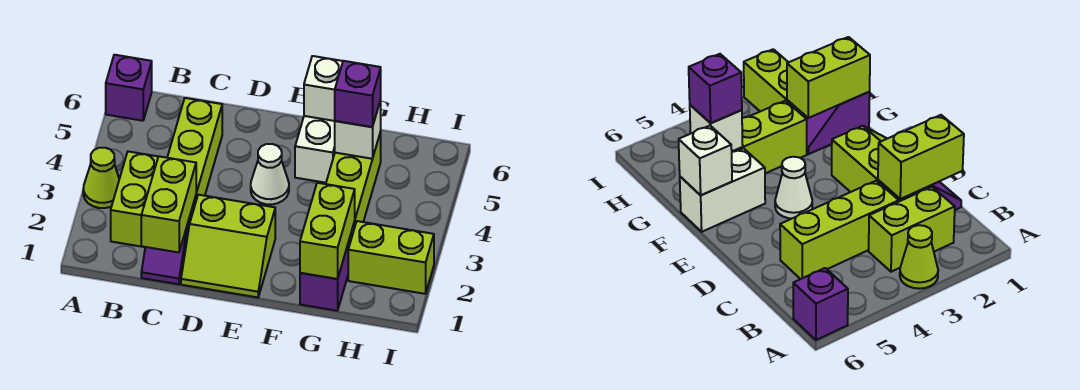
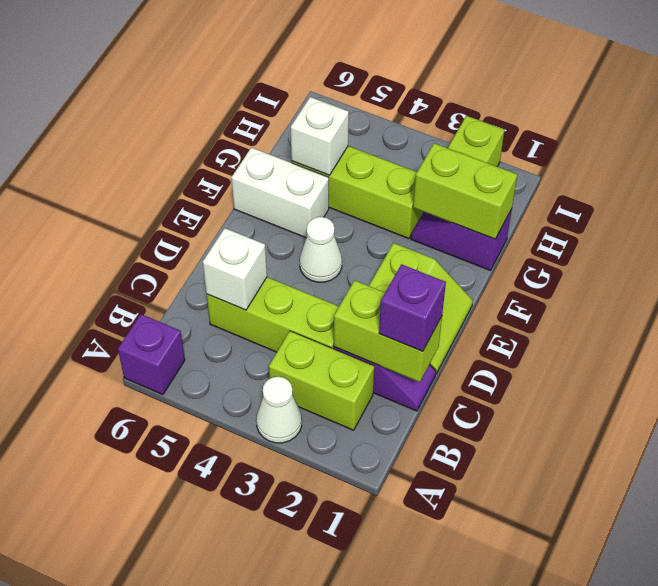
lime 1x1 cone [83,148,119,208] -> white 1x1 cone [256,377,302,443]
white 1x1 brick [304,56,343,121] -> white 1x1 brick moved to [203,228,267,310]
purple 1x1 brick [335,61,381,127] -> purple 1x1 brick moved to [379,264,446,351]

